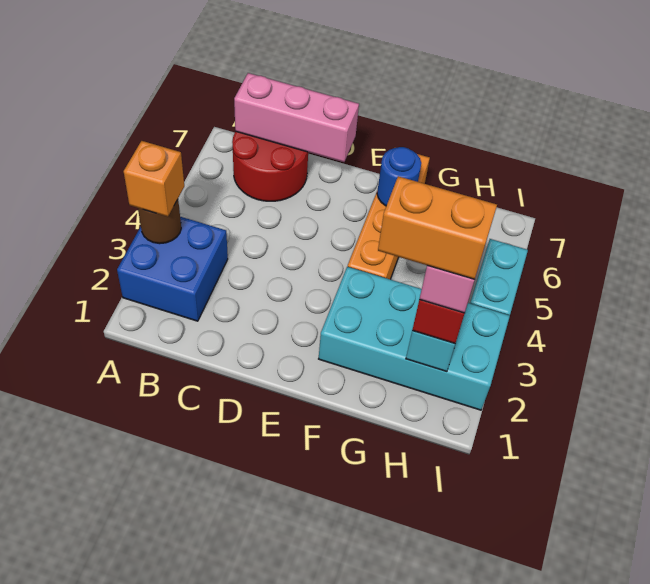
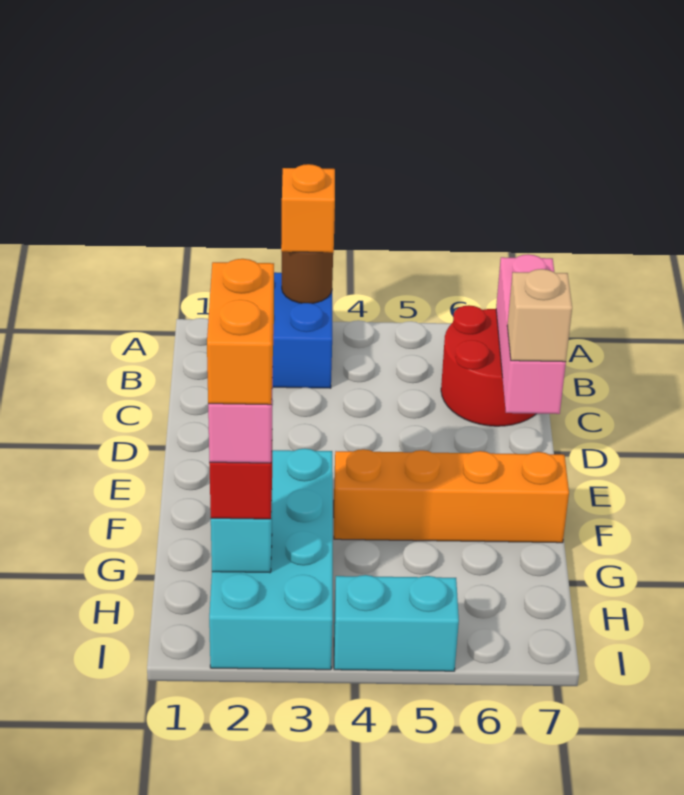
none -> tan 1x1 brick [507,269,572,362]
blue 1x1 round brick [377,147,421,206] -> none

